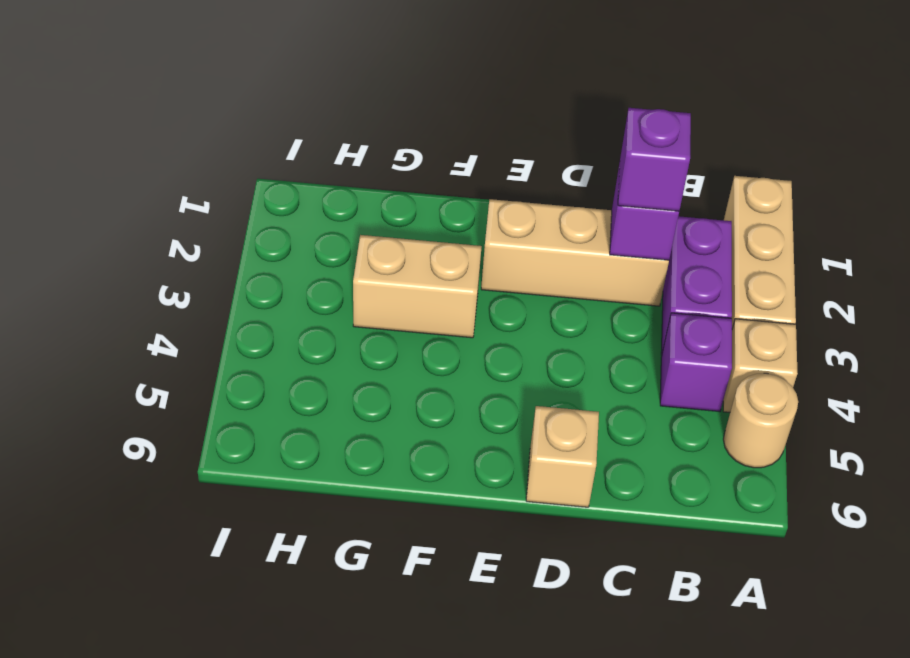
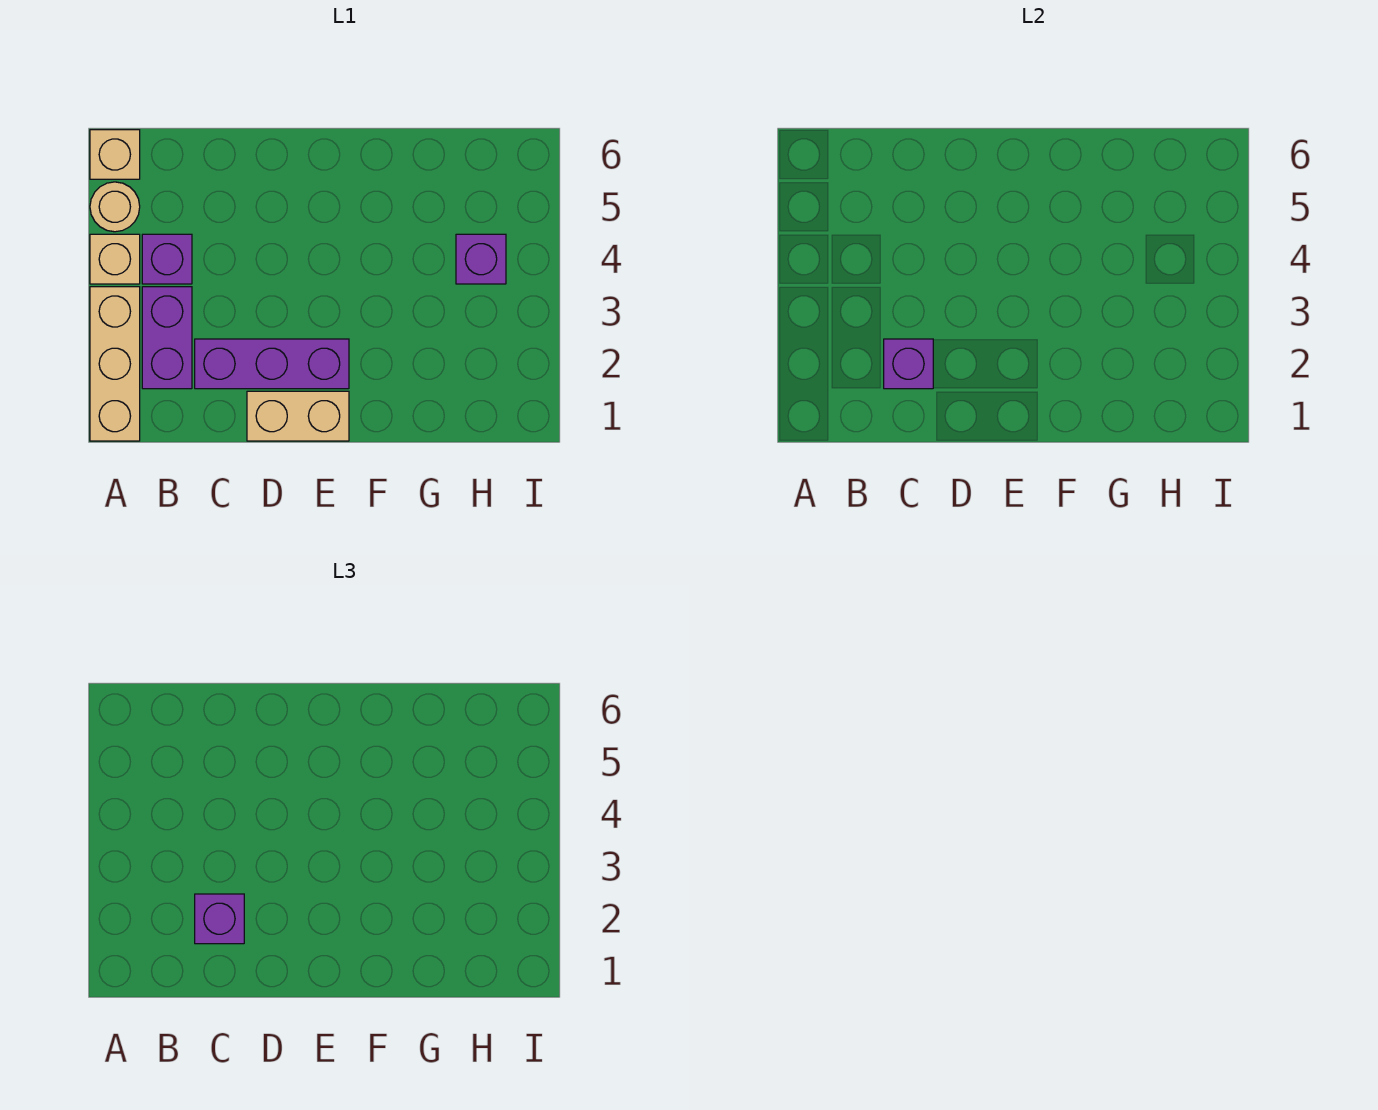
tan 1x3 brick [481,199,669,306] -> purple 1x3 brick [195,339,349,389]
tan 1x1 brick [526,406,599,507] -> tan 1x1 brick moved to [90,130,140,179]
tan 1x2 brick [353,235,482,338] -> tan 1x2 brick moved to [247,391,349,441]
none -> purple 1x1 brick [456,234,506,284]

